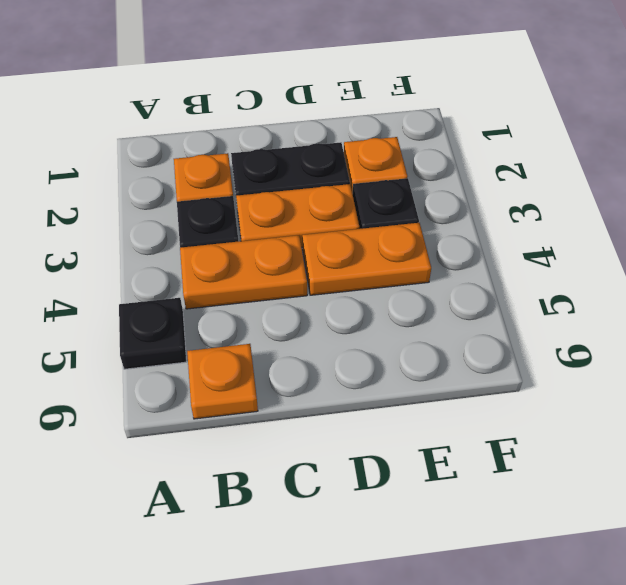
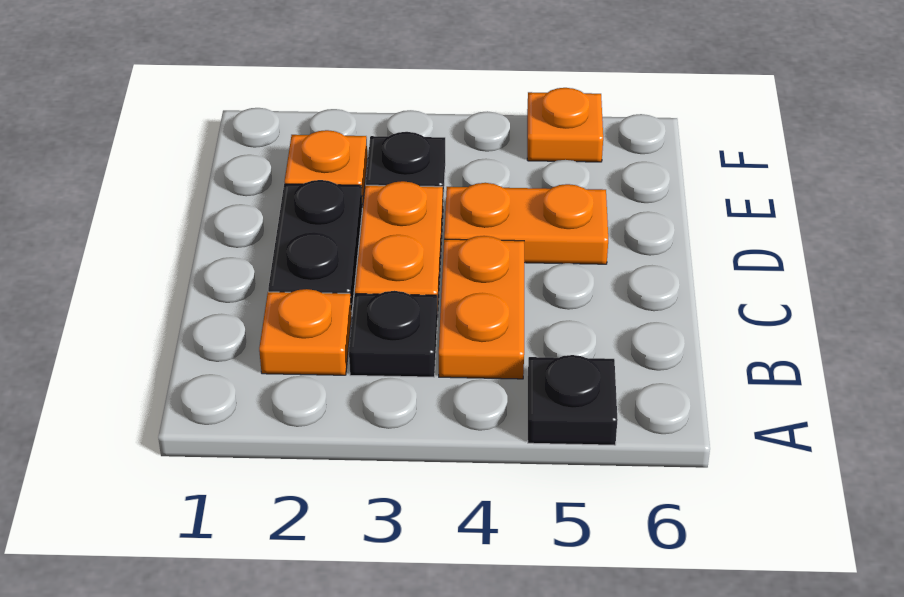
orange 1x1 plate [187,344,258,419] -> orange 1x1 plate moved to [527,88,603,162]
orange 1x2 plate [302,223,431,295] -> orange 1x2 plate turned to [444,183,608,264]

